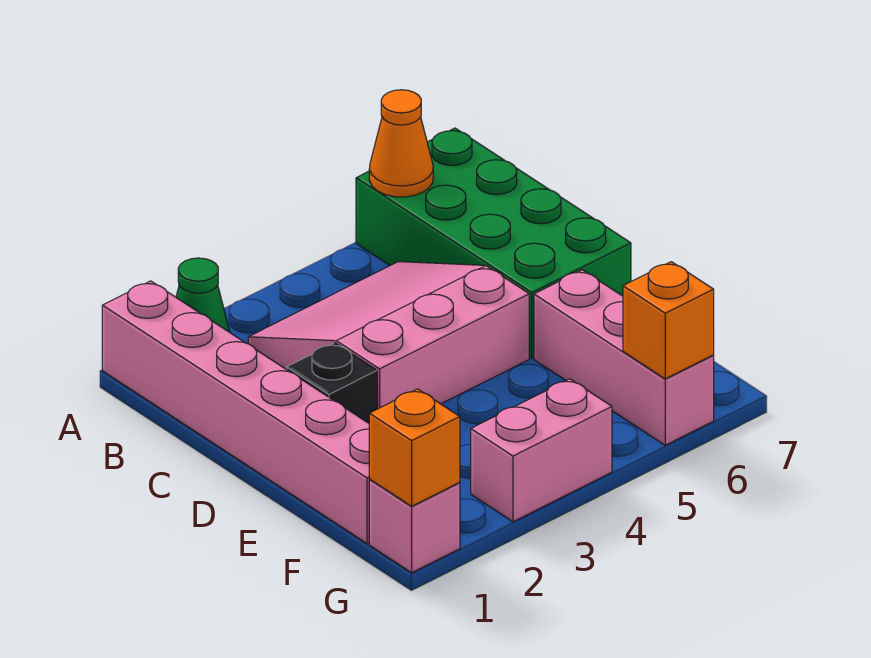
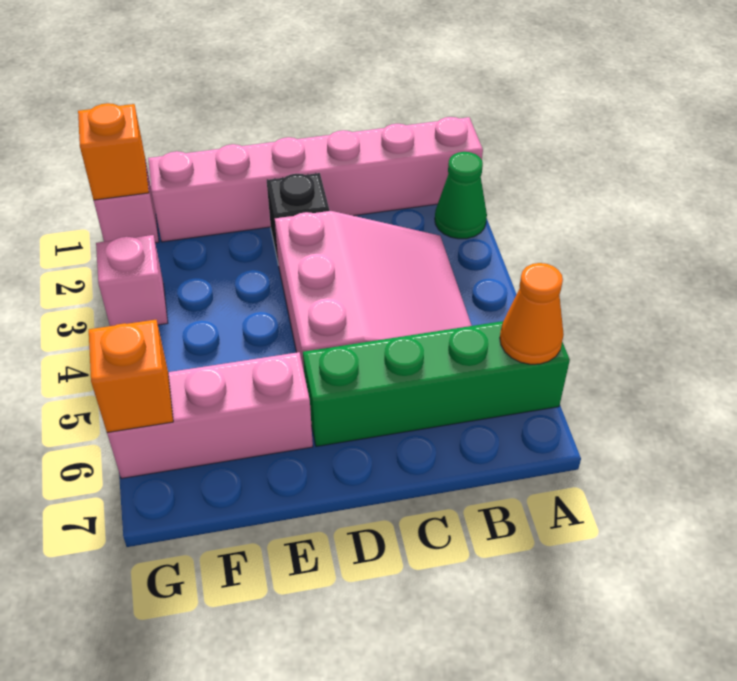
green 2x4 brick [356,128,631,358] -> green 1x4 brick [303,321,570,447]
pink 1x2 brick [471,379,612,522] -> pink 1x1 brick [96,235,168,326]

